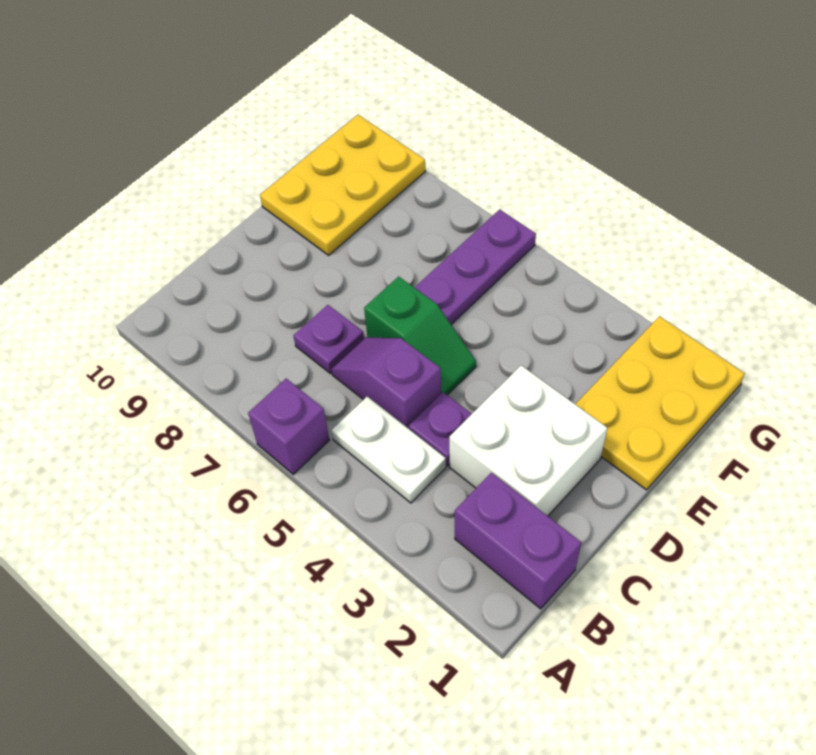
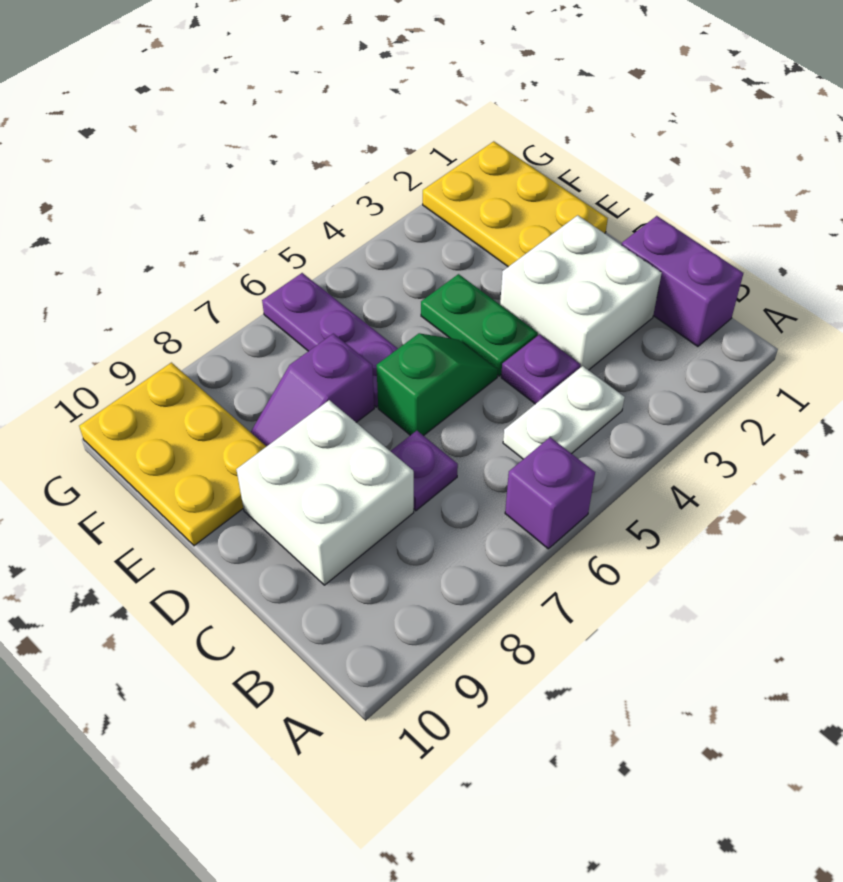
purple 1x2 brick [455,473,581,609] -> purple 1x2 brick turned to [622,216,743,347]
purple 1x2 slope [331,338,441,429] -> purple 1x2 slope moved to [251,334,374,446]
none -> white 2x2 brick [236,400,414,585]
none -> green 1x2 plate [421,274,538,376]

